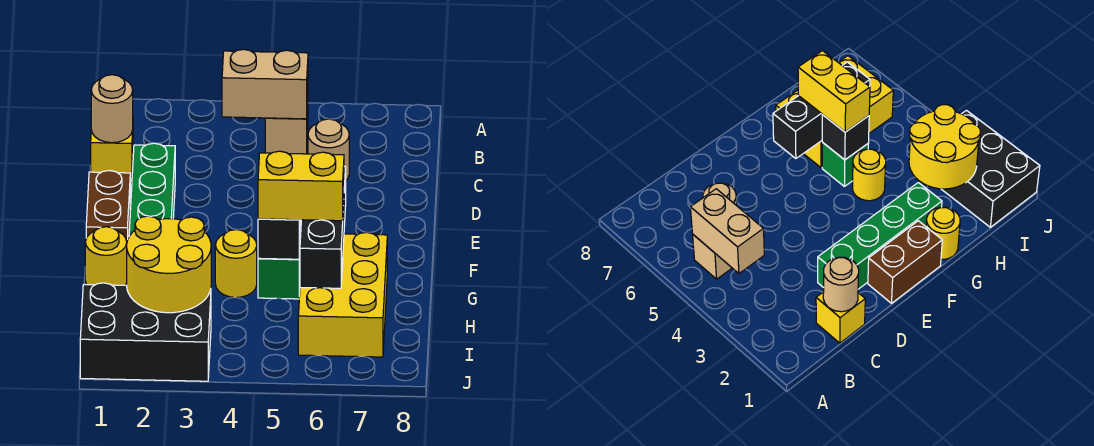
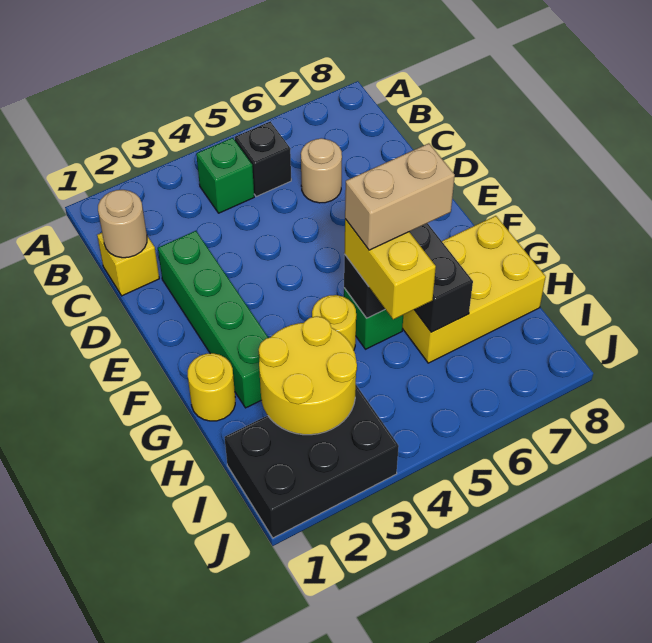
none -> green 1x1 brick [196,138,254,213]
tan 1x2 brick [222,49,308,119] -> tan 1x2 brick moved to [345,143,455,250]
tan 1x1 brick [265,104,308,154] -> black 1x1 brick [235,122,291,197]
brown 1x2 brick [86,171,130,241] -> none
yellow 1x2 brick [258,151,344,221] -> yellow 1x2 brick turned to [344,219,436,319]
yellow 2x3 brick [298,232,387,357] -> yellow 2x3 brick turned to [402,216,546,363]

